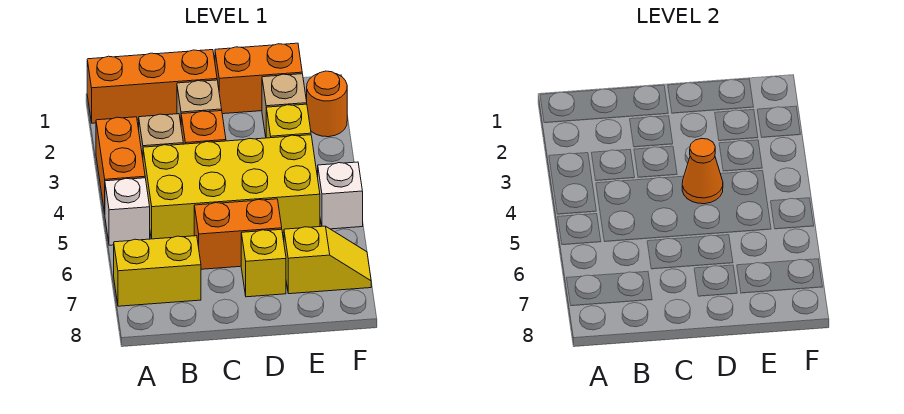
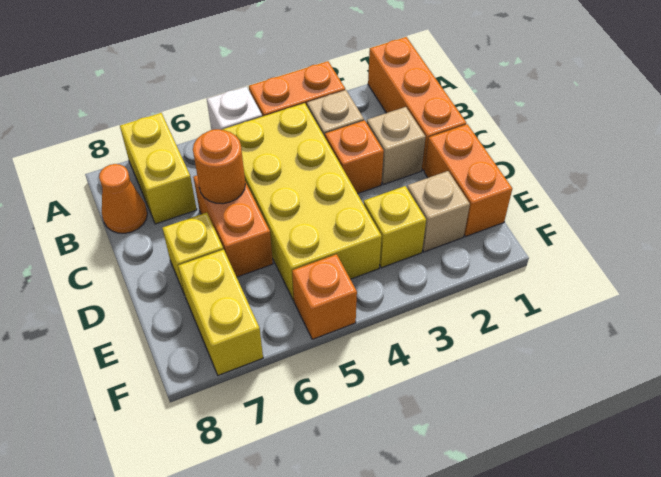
orange 1x1 cone [682,138,723,204] -> orange 1x1 cone moved to [99,164,147,233]
yellow 1x2 slope [284,226,371,294] -> yellow 1x2 brick [178,249,263,375]
orange 1x1 round brick [307,71,347,137] -> orange 1x1 round brick moved to [193,129,245,204]
white 1x1 brick [318,162,363,229] -> orange 1x1 brick [292,254,357,339]

